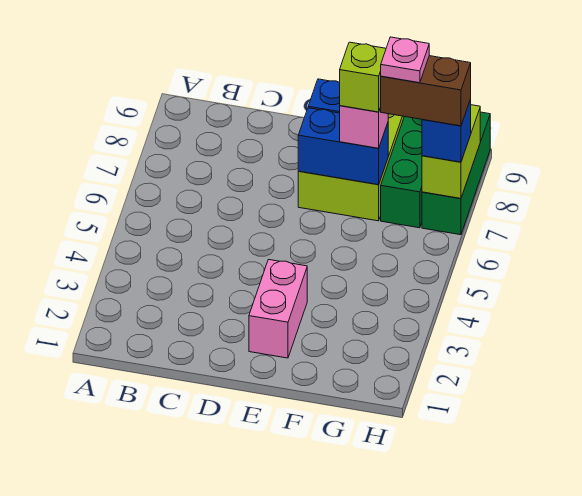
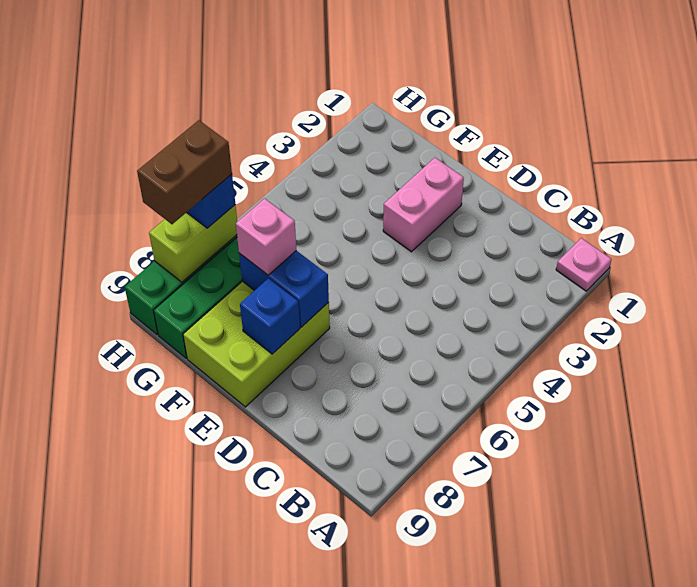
lime 1x1 brick [340,42,386,112] -> none
brown 1x2 brick [380,56,471,126] -> brown 1x2 brick turned to [137,120,232,224]
pink 1x1 plate [381,37,429,83] -> pink 1x1 plate moved to [556,238,612,291]

